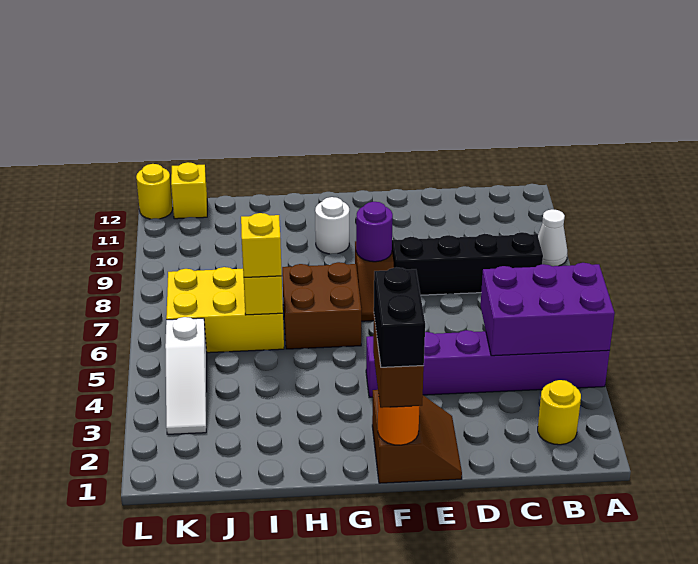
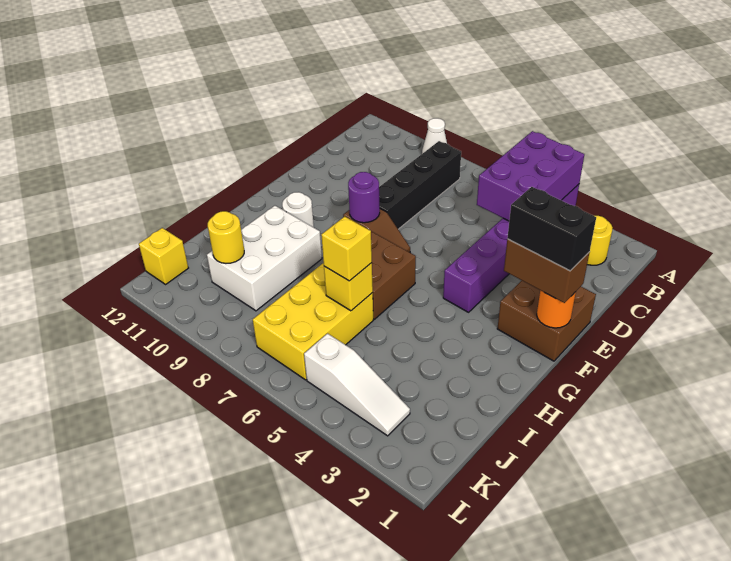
brown 2x2 slope [372,390,462,483] -> brown 2x2 brick [497,281,596,361]
none -> white 2x3 brick [207,206,322,311]
yellow 1x1 round brick [136,164,173,219] -> yellow 1x1 round brick moved to [208,211,244,263]

